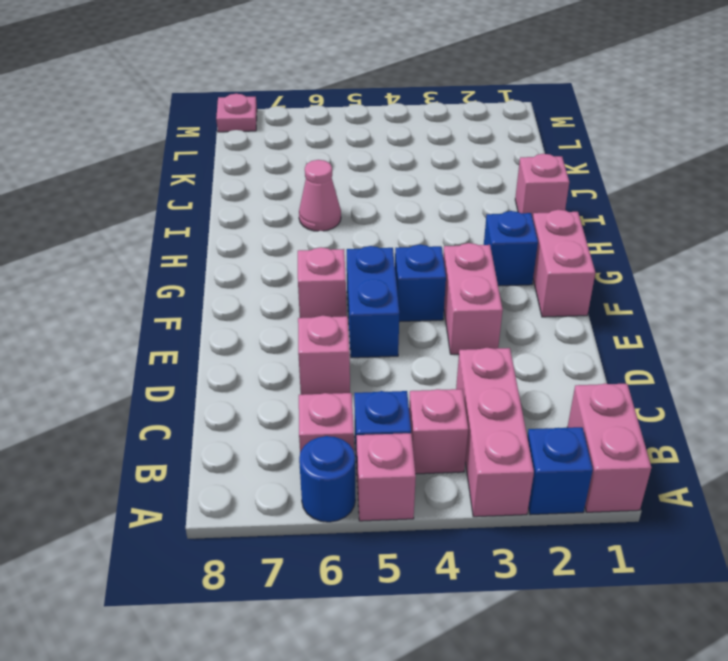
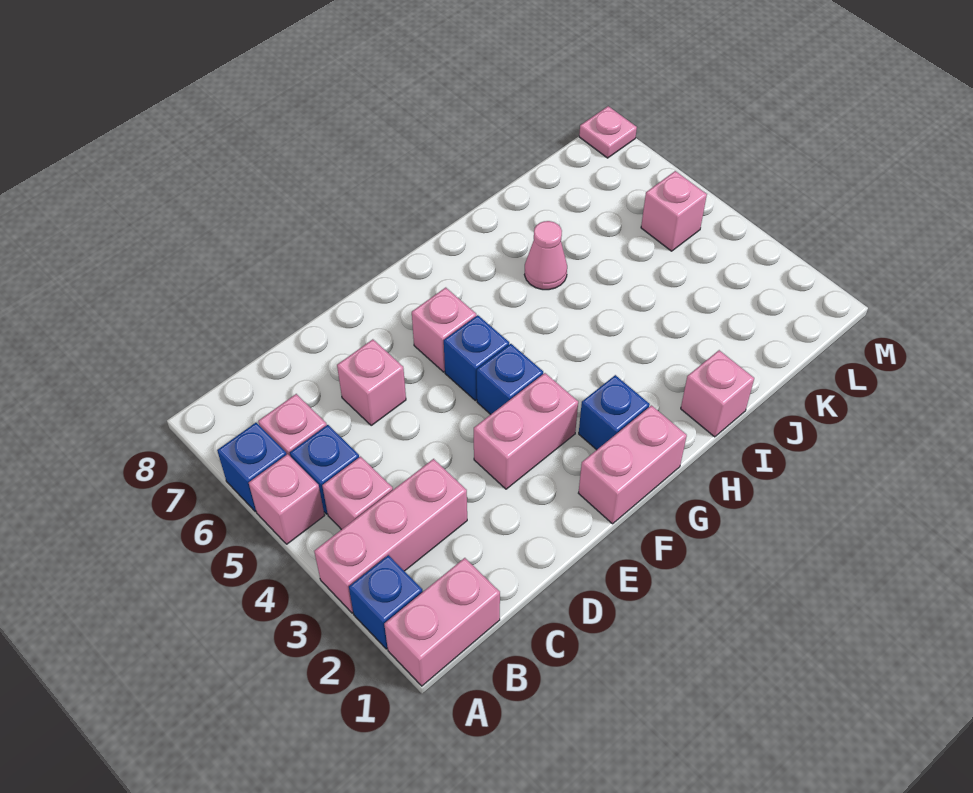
blue 1x1 round brick [299,436,355,522] -> blue 1x1 brick [217,423,287,512]
blue 1x2 brick [347,246,399,358] -> blue 1x1 brick [444,315,509,401]
none -> pink 1x1 brick [641,171,707,251]

